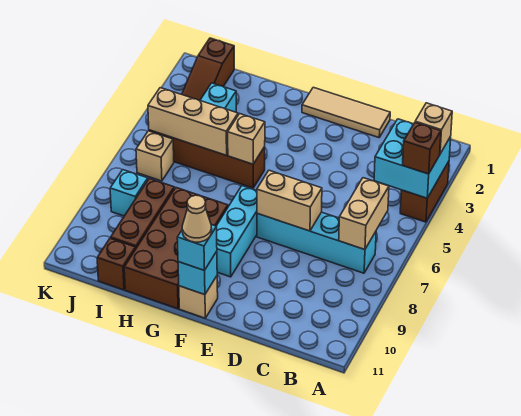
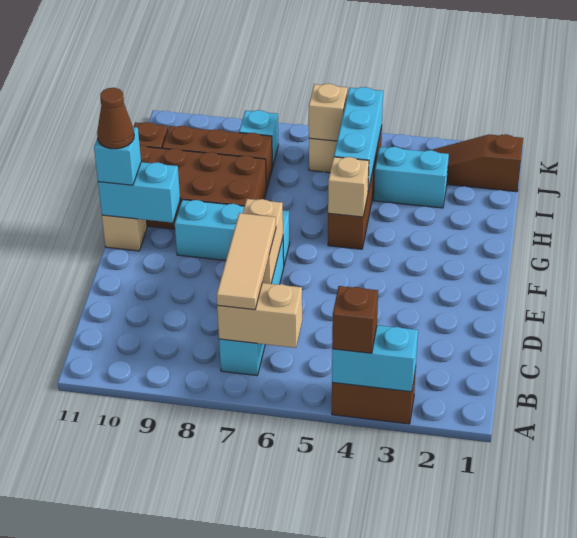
cyan 2x2 brick [374,119,451,198] -> cyan 1x2 brick [332,325,418,392]
tan 1x1 brick [415,103,452,154] -> tan 1x1 brick moved to [309,84,348,141]
tan 1x3 tile [302,87,390,138] -> tan 1x3 tile moved to [217,213,276,310]
cyan 1x1 brick [178,251,217,295] -> cyan 1x2 brick [98,162,180,223]
tan 1x1 cone [182,195,212,242] -> brown 1x1 cone [97,88,134,149]
tan 1x3 brick [148,88,238,155] -> cyan 1x3 brick [334,87,383,191]

